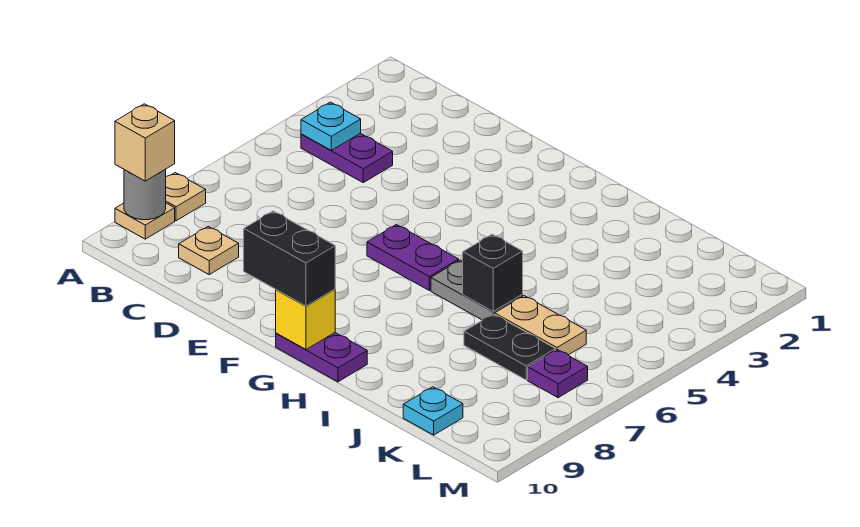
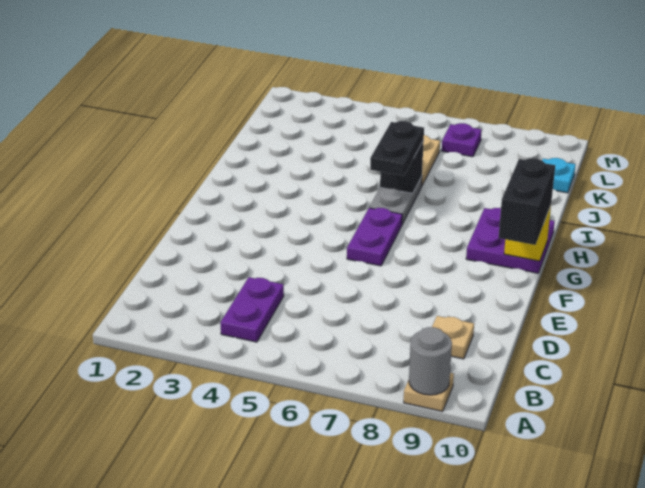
tan 1x1 plate [166,173,206,221] -> none
tan 1x1 brick [115,104,175,181] -> none
cyan 1x1 plate [301,102,361,150] -> none
purple 1x2 plate [276,333,367,382] -> purple 2x2 plate [466,208,555,273]
black 1x2 plate [464,314,556,380] -> black 1x2 plate moved to [370,121,424,176]

